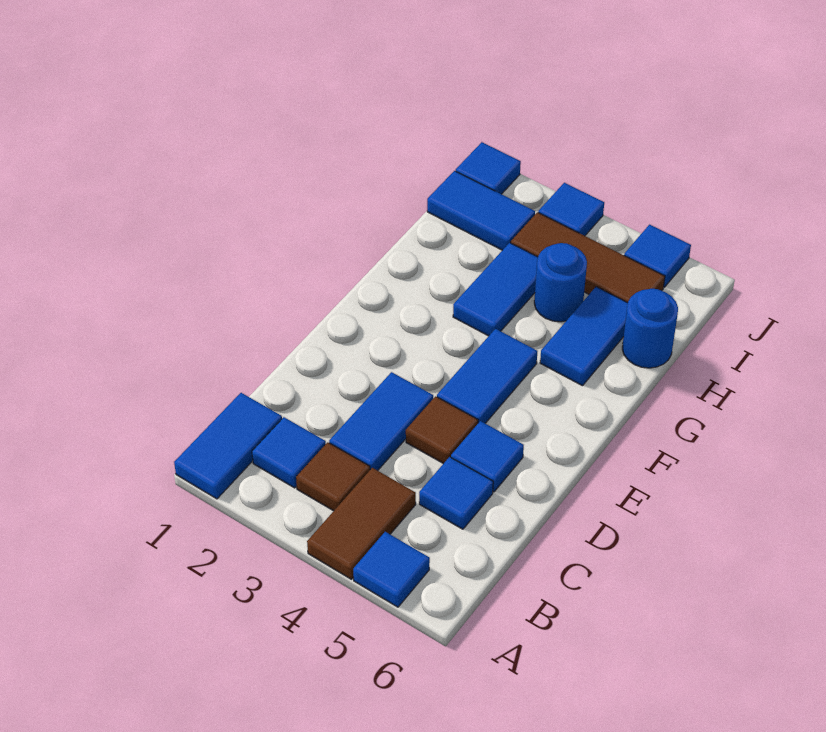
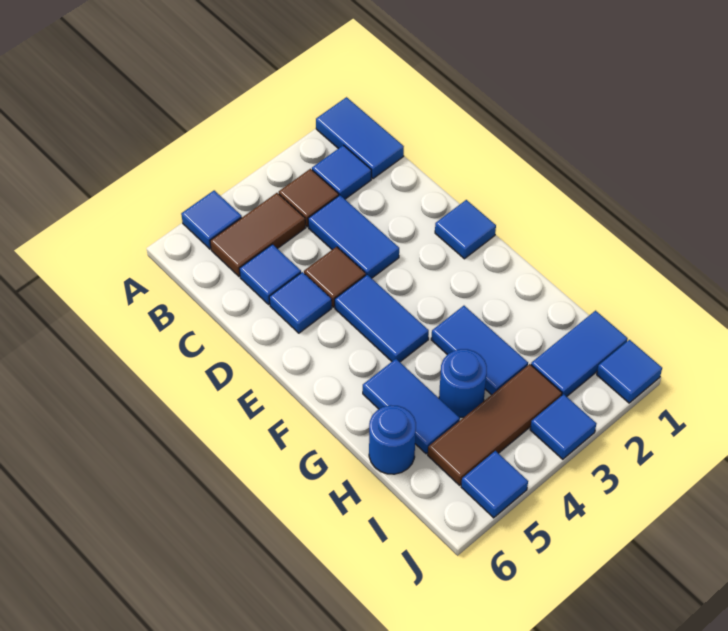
brown 1x2 tile [307,468,416,579] -> brown 1x2 tile turned to [210,193,305,276]
none -> blue 1x1 tile [435,200,496,259]

